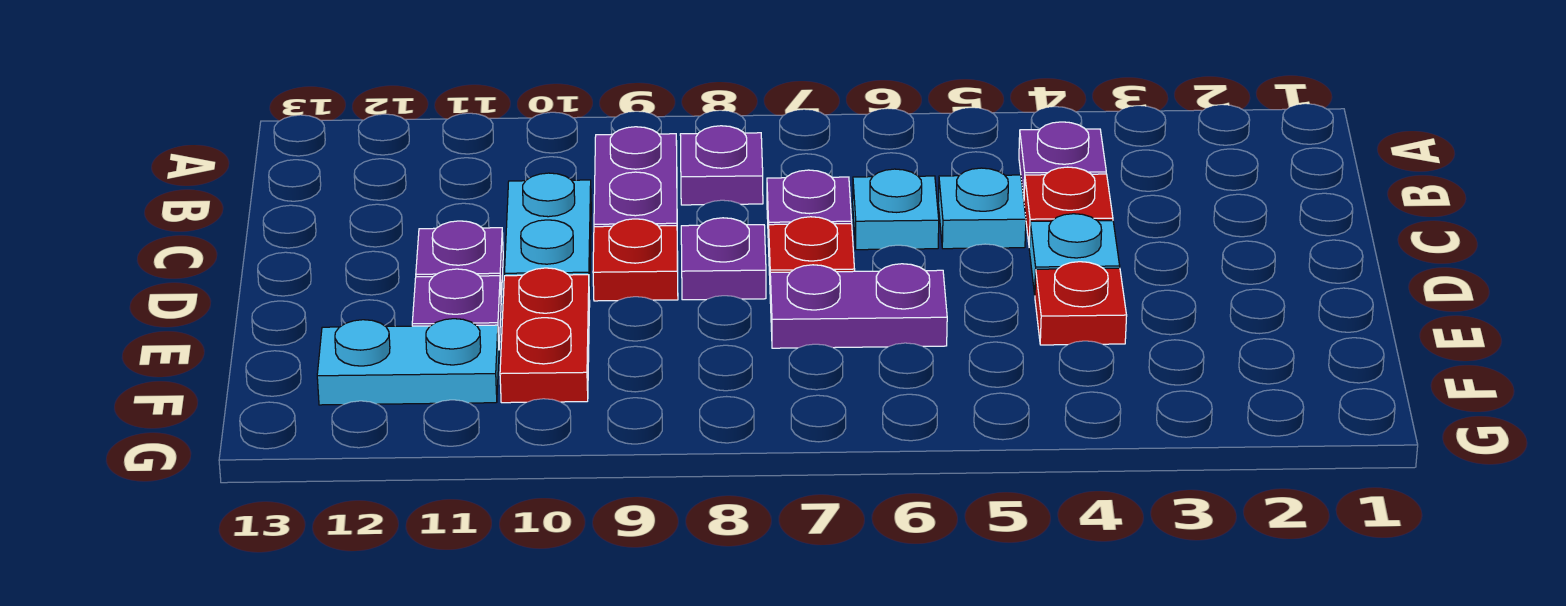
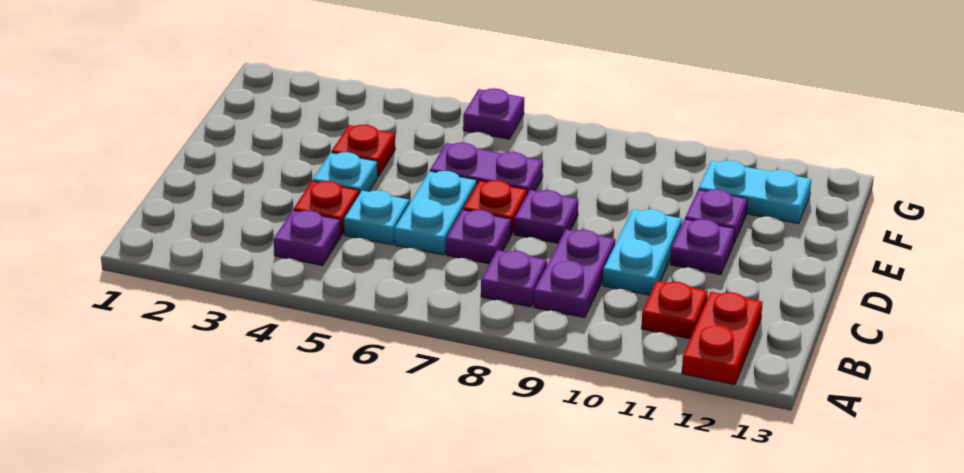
cyan 1x1 plate [853,169,939,250] -> cyan 1x2 plate [395,171,477,255]
red 1x1 plate [593,219,678,301] -> red 1x1 plate moved to [641,281,708,339]
red 1x2 plate [500,268,590,403] -> red 1x2 plate moved to [682,292,762,385]
none -> purple 1x1 plate [463,88,524,139]

